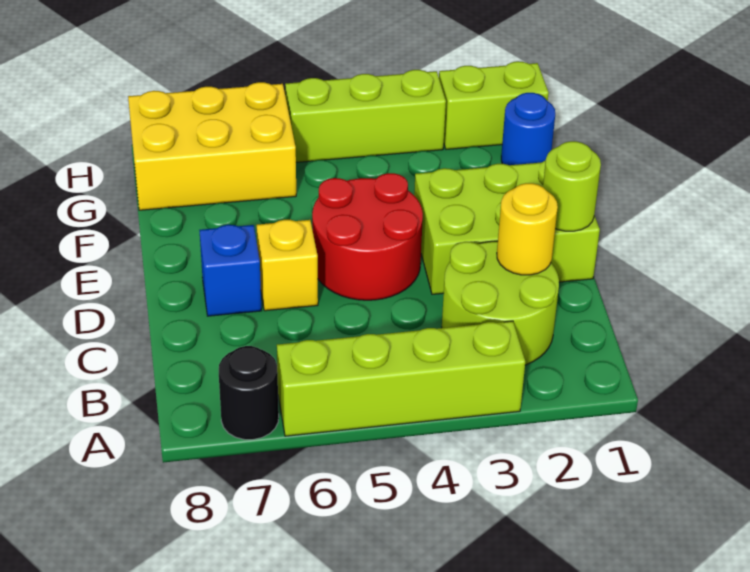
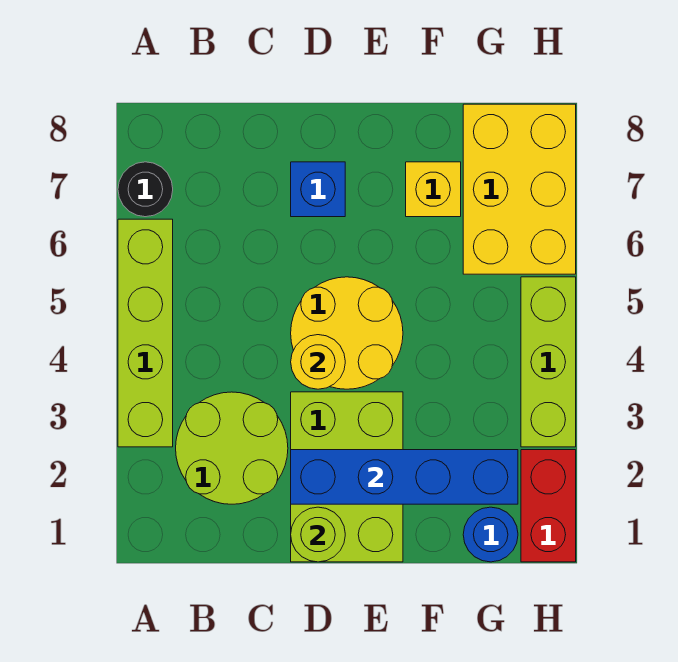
yellow 1x1 round brick [497,183,558,275] -> yellow 1x1 round brick moved to [291,335,345,389]
none -> blue 1x4 brick [291,450,518,504]
red 2x2 round brick [312,173,423,300] -> yellow 2x2 round brick [291,277,403,389]
yellow 1x1 brick [257,220,318,311] -> yellow 1x1 brick moved to [406,162,461,217]
lime 1x2 brick [439,61,549,149] -> red 1x2 brick [521,450,576,562]

